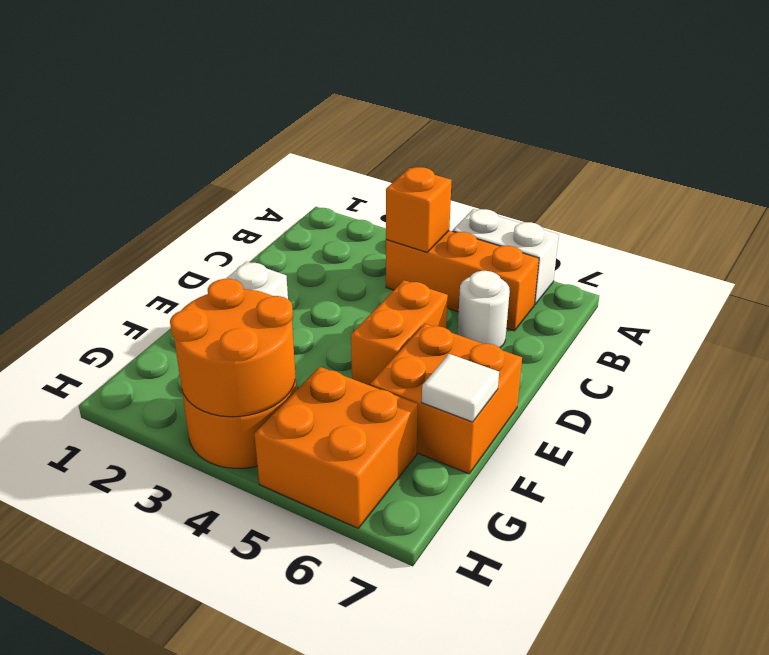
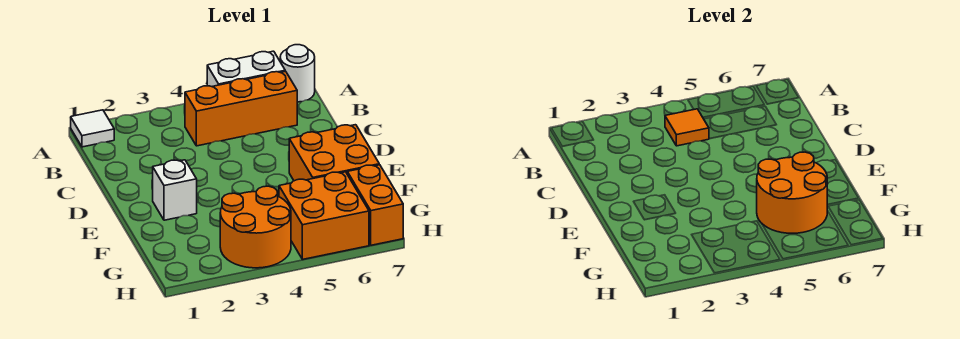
orange 1x1 brick [386,167,452,252] -> orange 1x1 tile [665,109,709,146]
white 1x1 round brick [458,271,510,348] -> white 1x1 round brick moved to [280,45,315,102]
orange 1x2 brick [351,280,448,386] -> orange 1x2 brick moved to [347,165,403,245]
white 1x1 tile [422,354,499,422] -> white 1x1 tile moved to [71,110,114,147]
orange 2x2 round brick [170,279,295,417] -> orange 2x2 round brick moved to [757,152,828,233]

